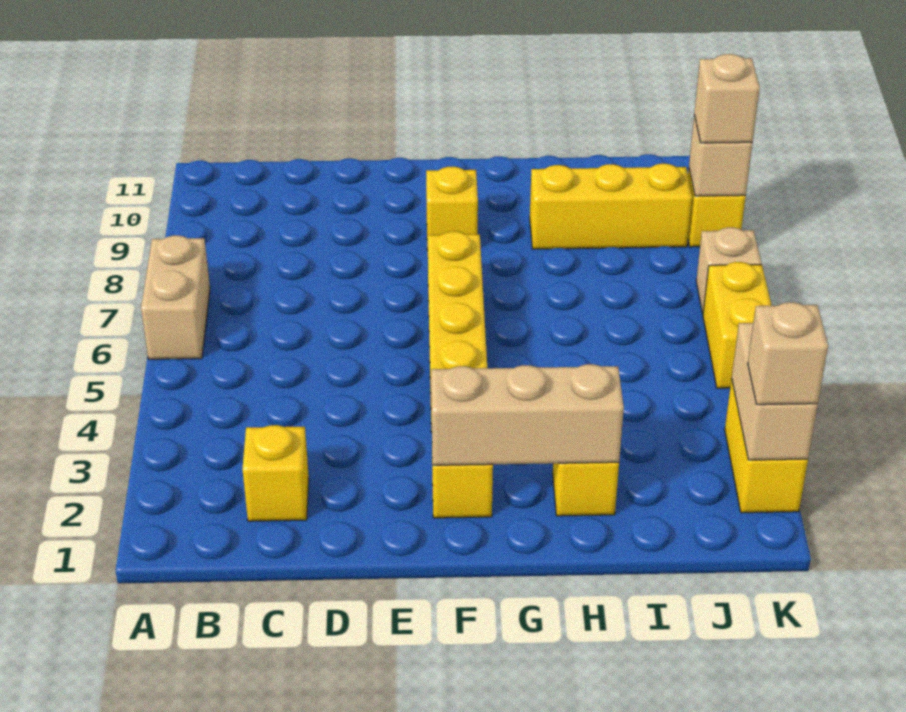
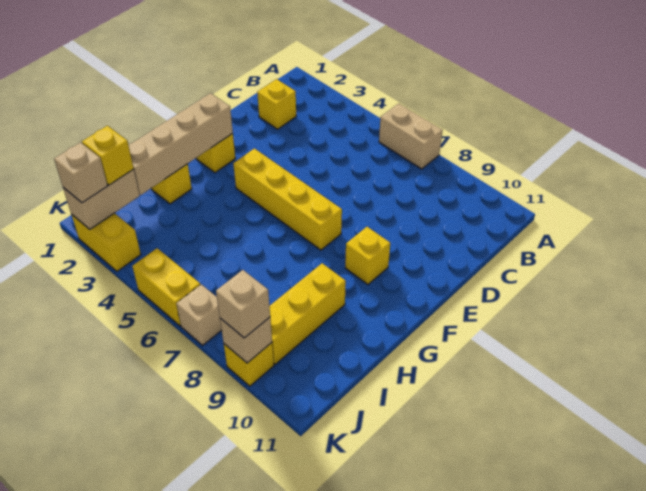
tan 1x3 brick [431,364,624,465] -> tan 1x4 brick [129,93,233,195]
none -> yellow 1x1 brick [82,126,134,185]
tan 1x2 brick [732,323,818,460] -> tan 1x2 brick turned to [63,169,140,229]

